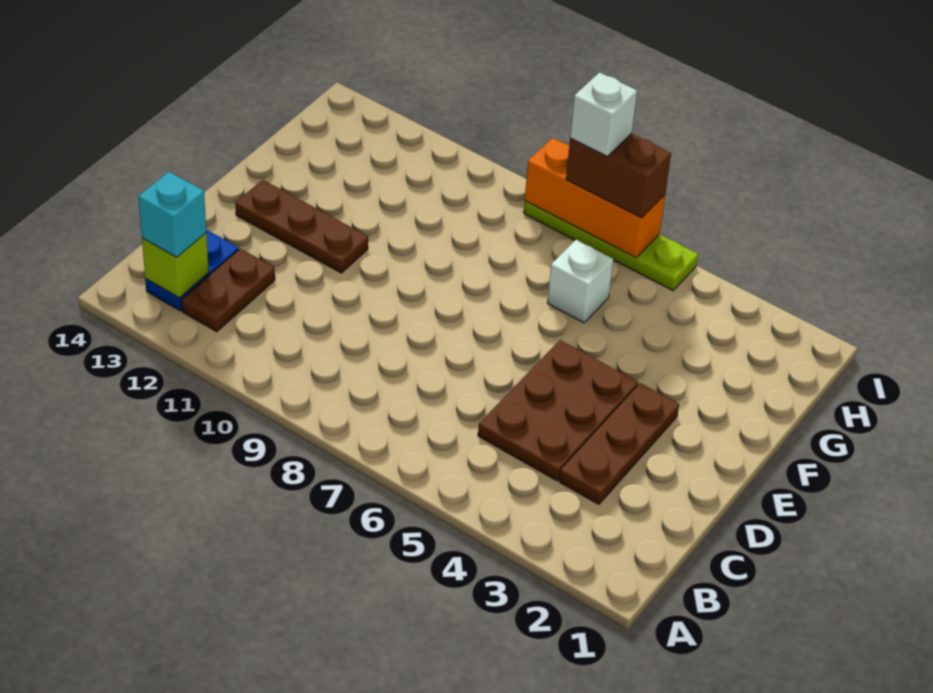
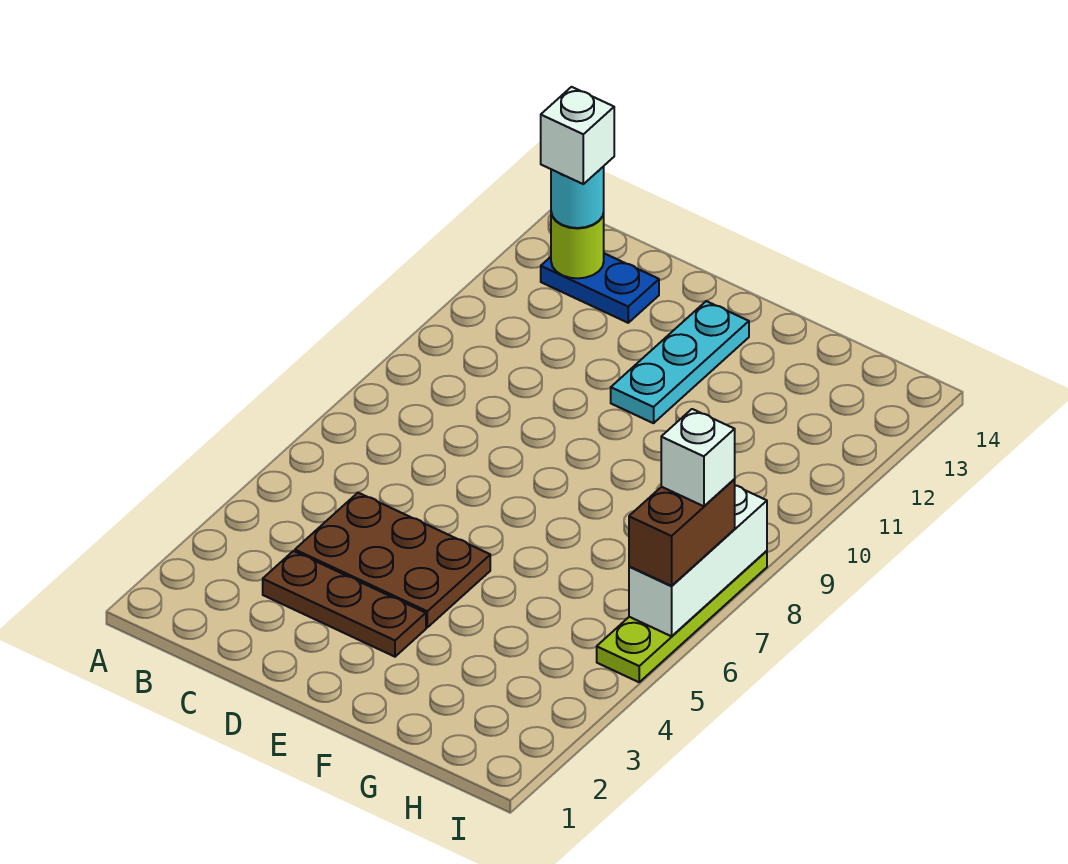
brown 1x2 plate [181,249,275,332] -> none
lime 1x1 brick [142,233,209,298] -> lime 1x1 round brick [551,213,604,278]
cyan 1x1 brick [138,172,206,257] -> cyan 1x1 round brick [551,166,604,228]
brown 1x3 plate [235,180,368,273] -> cyan 1x3 plate [611,301,749,423]
white 1x1 brick [547,240,613,323] -> white 1x1 brick moved to [541,87,614,184]
orange 1x3 brick [525,138,665,258] -> white 1x3 brick [629,485,767,636]

